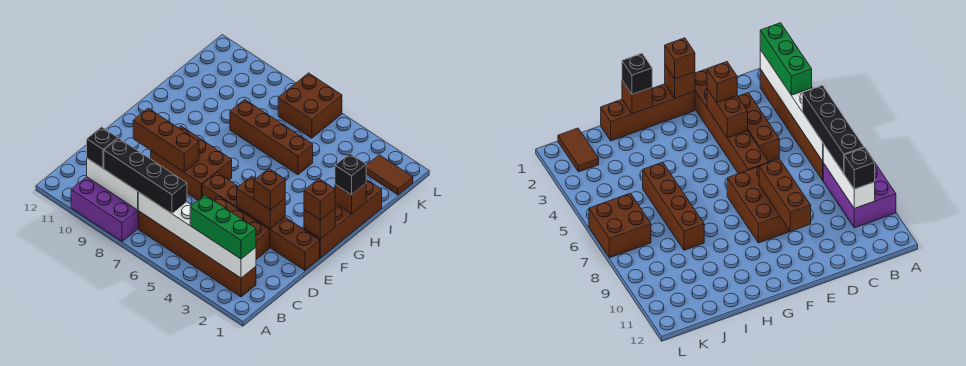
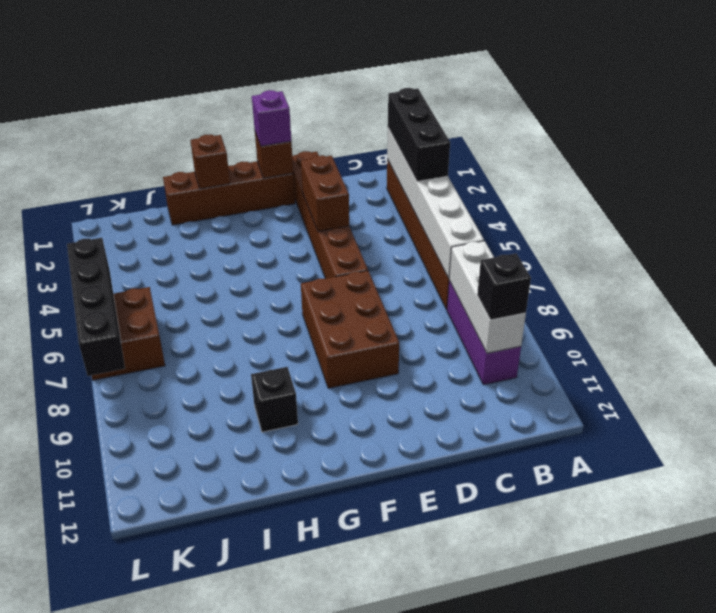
purple 2x3 brick [71,177,138,241] -> purple 1x3 brick [447,281,521,385]
green 1x3 brick [190,195,256,259] -> black 1x3 brick [388,88,450,181]
black 1x4 brick [104,138,187,213] -> black 1x4 brick moved to [67,238,125,376]
brown 1x3 brick [214,197,270,259] -> none
brown 1x1 brick [254,169,285,210] -> none
brown 1x3 brick [133,108,199,172] -> none
brown 1x1 brick [304,179,335,220] -> purple 1x1 brick [252,90,291,146]
black 1x1 brick [335,154,366,195] -> black 1x1 brick moved to [251,367,298,432]
brown 1x4 brick [230,99,313,175] -> none
brown 1x2 tile [366,155,413,195] -> none

